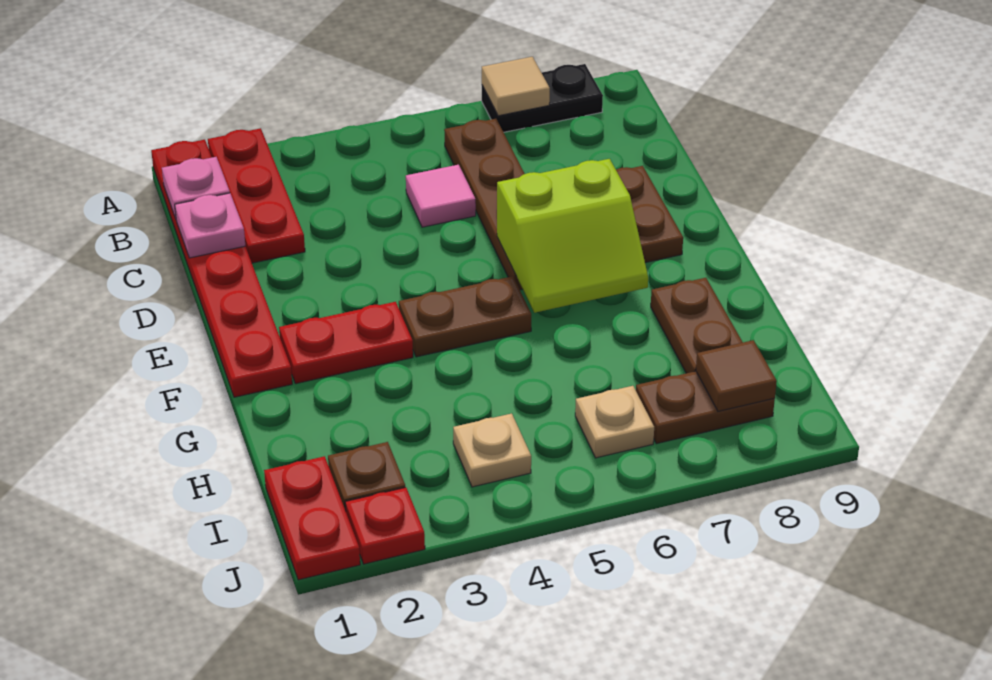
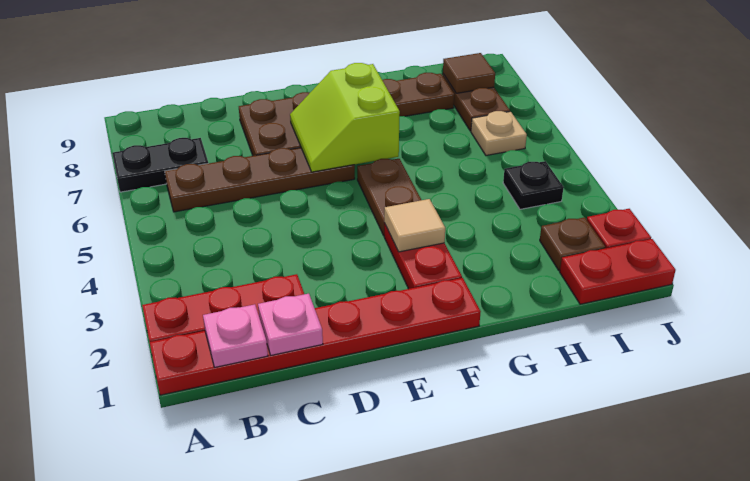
black 1x2 plate [482,64,603,132] -> black 1x2 plate turned to [112,138,208,192]
tan 1x1 tile [482,57,550,116] -> tan 1x1 tile moved to [384,199,445,252]
pink 1x1 tile [406,165,476,227] -> none
lime 2x2 slope [497,159,648,313] -> lime 2x2 slope turned to [290,63,400,172]
tan 1x1 plate [453,413,531,487] -> black 1x1 plate [503,161,564,209]

